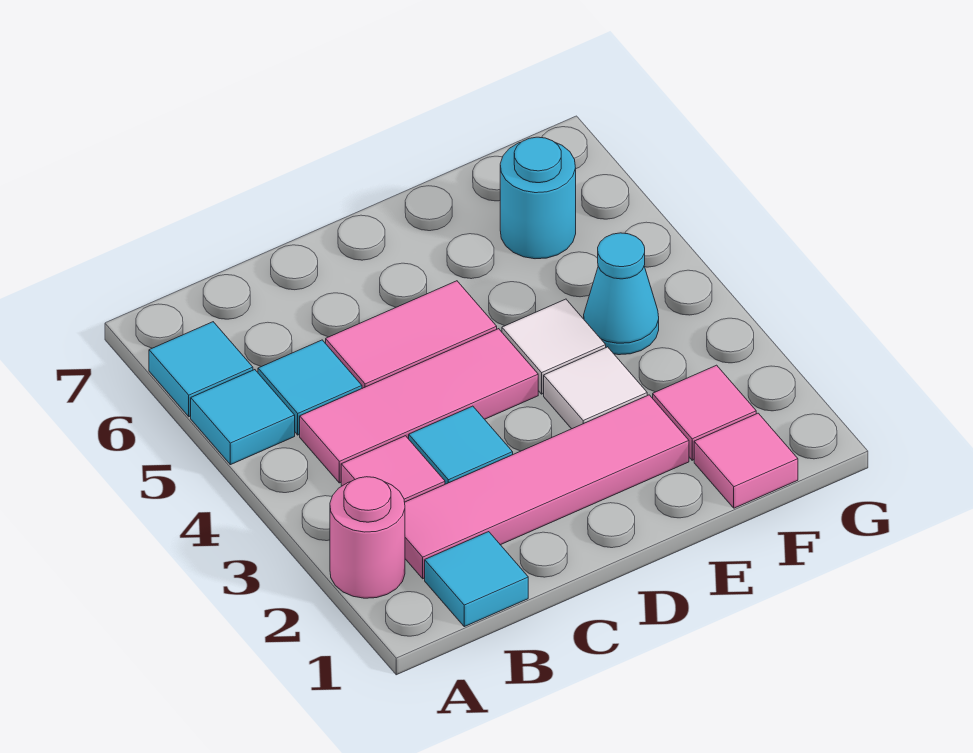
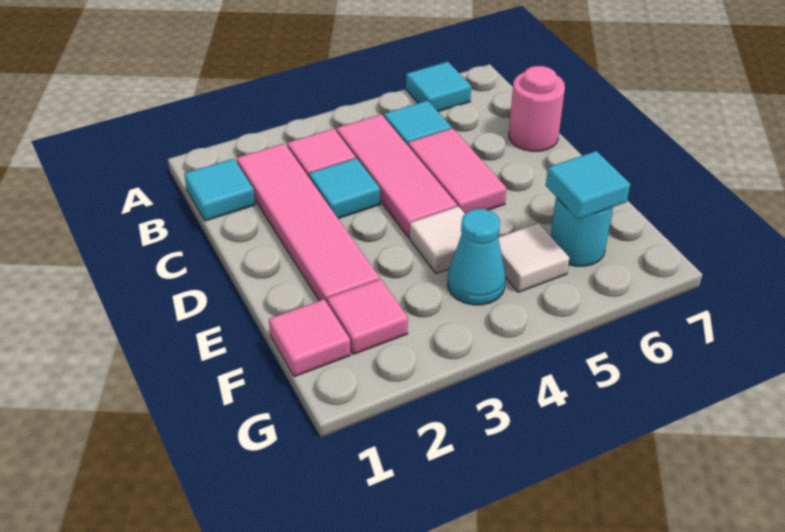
pink 1x1 round brick [330,477,405,598] -> pink 1x1 round brick moved to [509,66,565,151]
cyan 1x1 tile [191,370,295,465] -> cyan 1x1 tile moved to [546,151,630,219]
white 1x1 tile [544,347,647,429] -> white 1x1 tile moved to [498,223,569,292]

